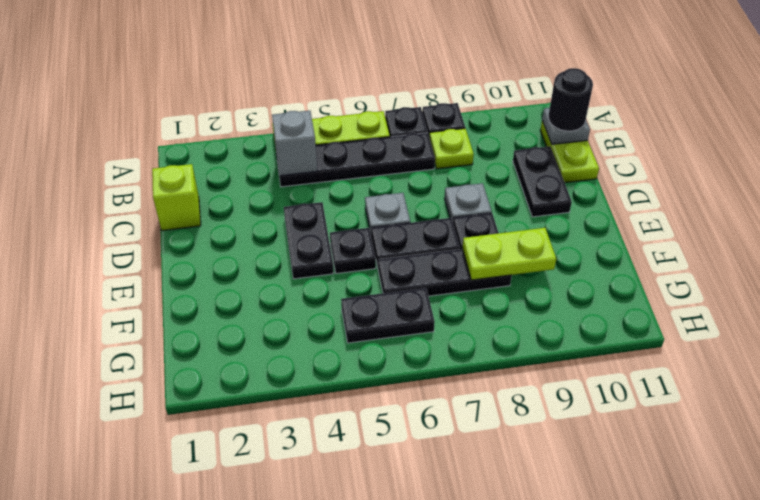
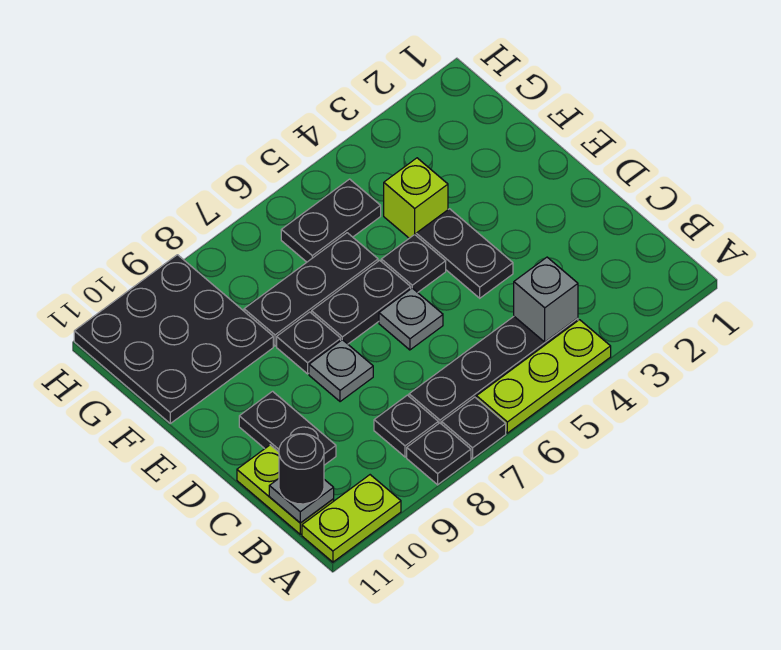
lime 1x1 plate [430,128,474,169] -> black 1x1 plate [374,395,438,457]
lime 1x1 brick [152,164,201,231] -> lime 1x1 brick moved to [384,158,448,238]
lime 1x2 plate [462,228,556,280] -> lime 1x2 plate moved to [302,475,401,562]
none -> black 3x3 plate [74,255,273,423]

